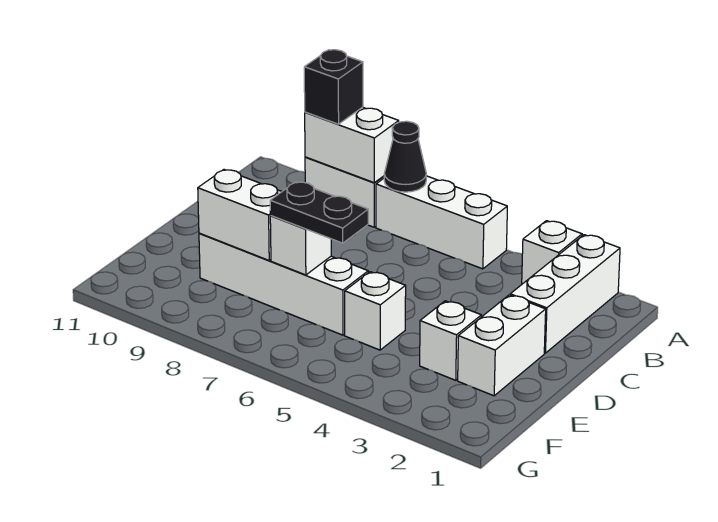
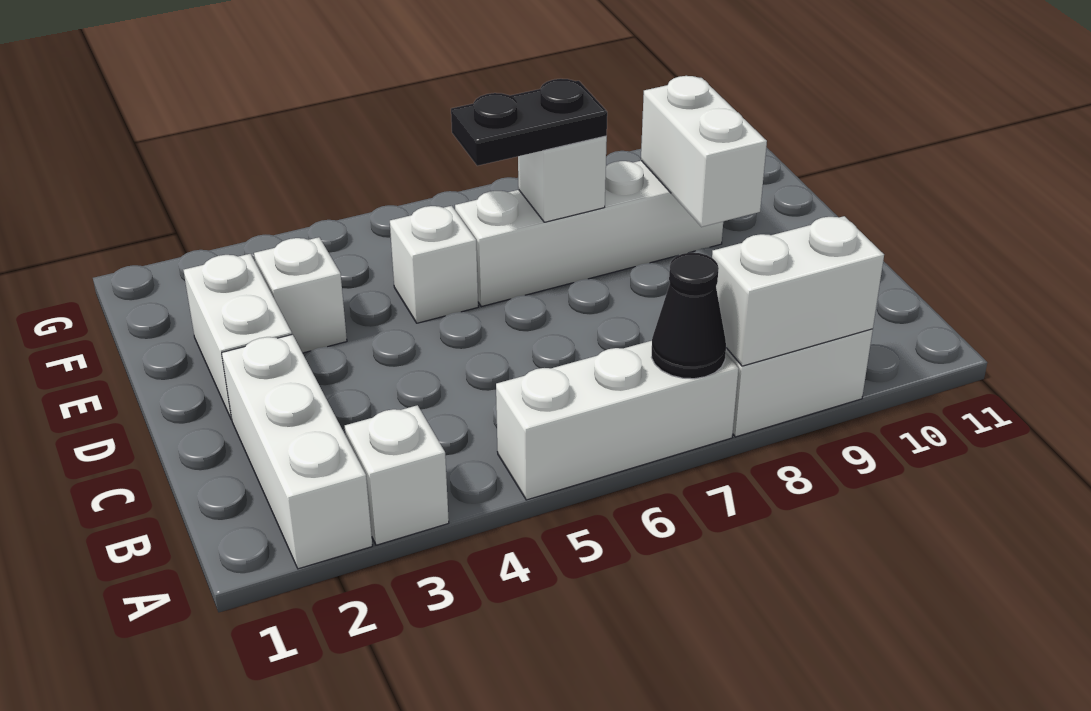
black 1x1 brick [304,50,363,124] -> none
white 1x2 brick [198,170,282,260] -> white 1x2 brick turned to [641,76,767,227]

